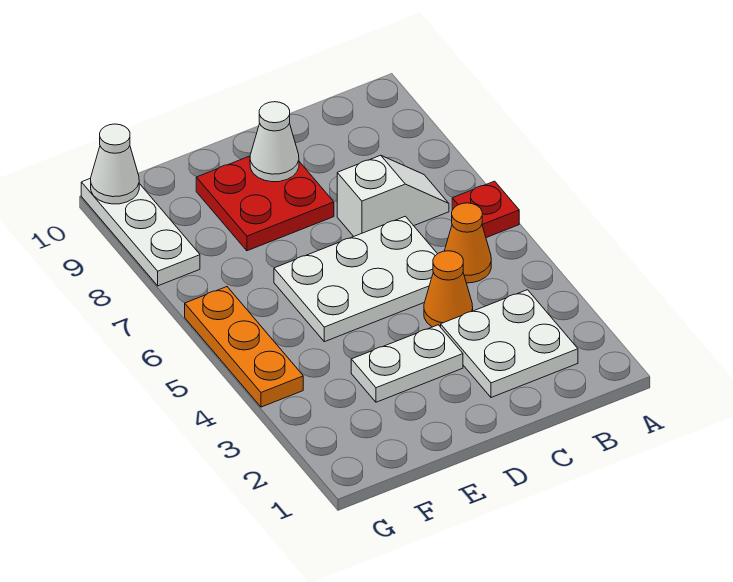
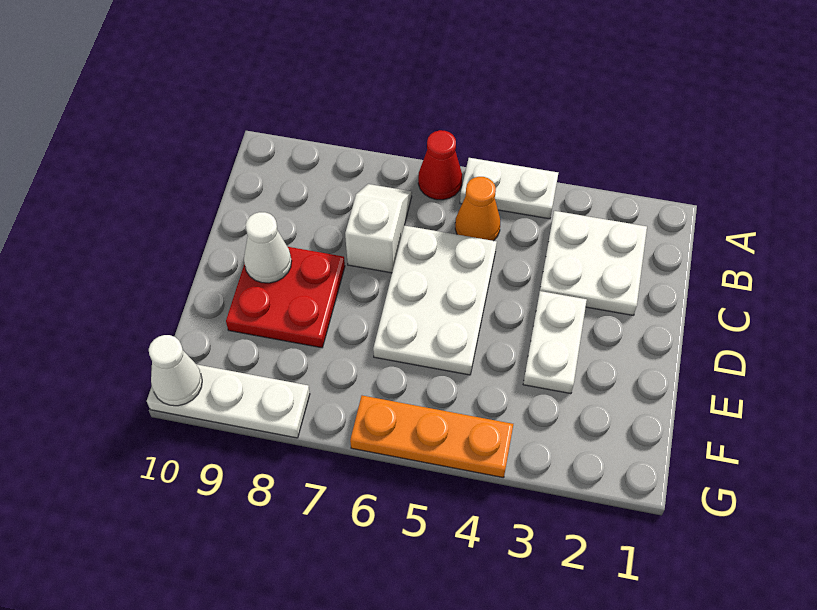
none -> white 1x2 plate [460,158,558,219]
red 1x1 plate [452,181,519,238] -> red 1x1 cone [418,130,462,200]
orange 1x1 cone [424,251,473,327] -> none

